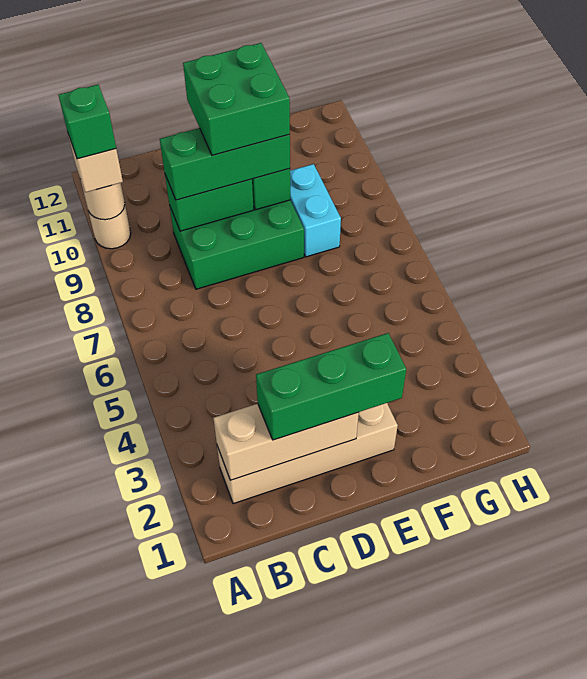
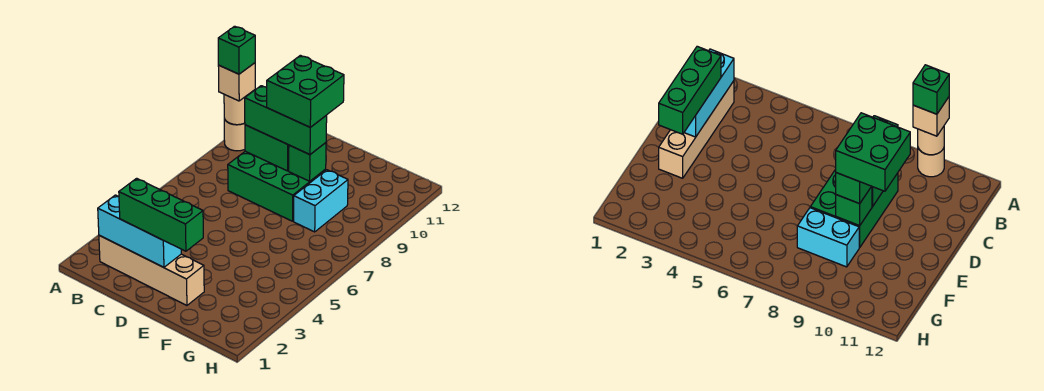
tan 1x3 brick [213,404,359,480] -> cyan 1x3 brick [98,195,181,267]

